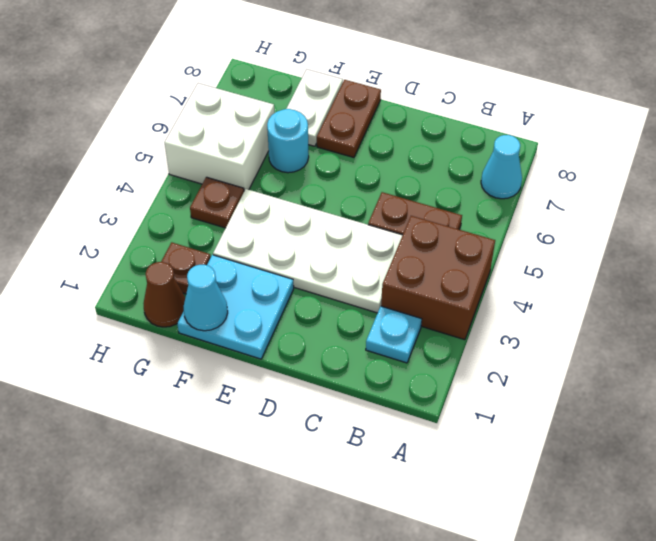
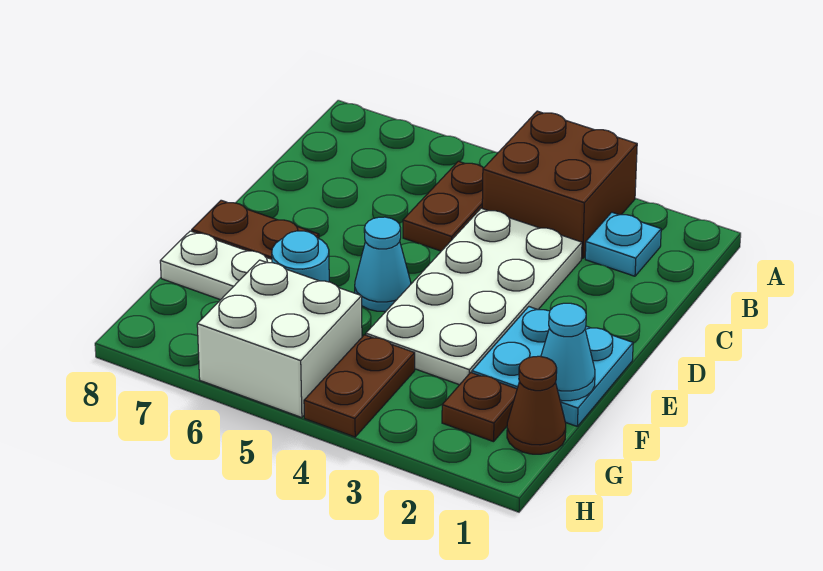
cyan 1x1 cone [481,135,522,199] -> cyan 1x1 cone moved to [355,217,411,312]
brown 1x1 plate [190,177,244,228] -> brown 1x2 plate [304,335,415,437]

